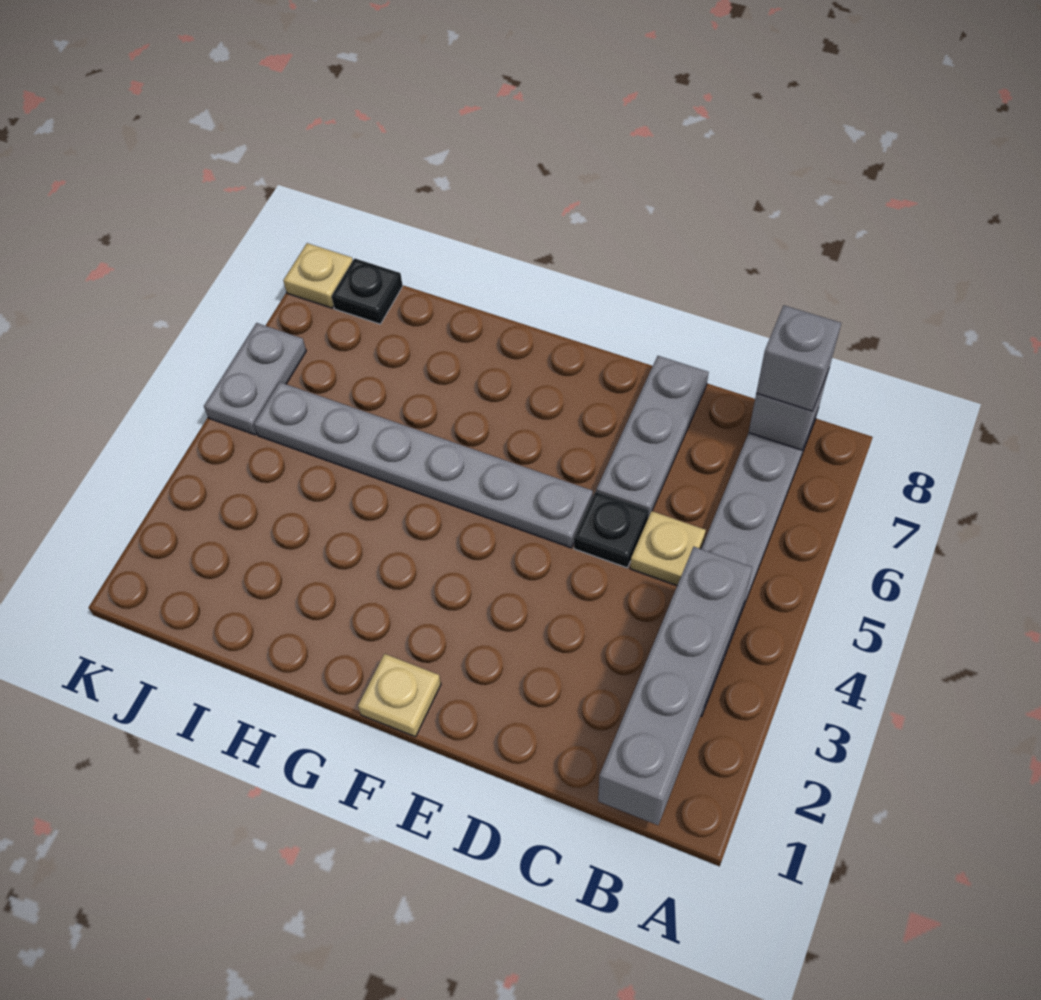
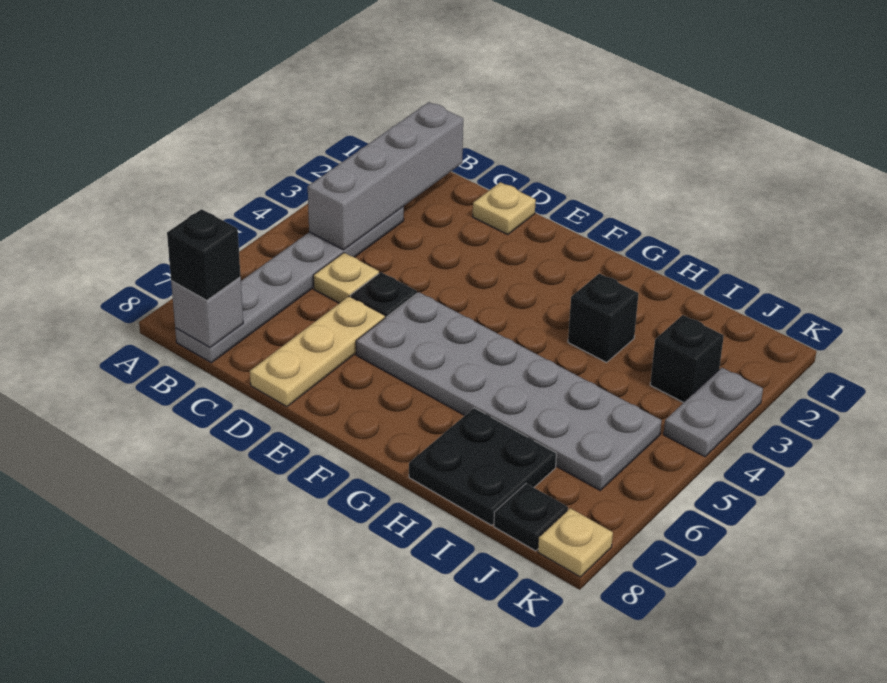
grey 1x1 brick [756,305,841,411] -> black 1x1 brick [167,209,241,300]
grey 1x3 plate [596,356,709,518] -> tan 1x3 plate [250,296,385,407]
grey 1x6 plate [254,382,593,548] -> grey 2x6 plate [356,292,662,490]
tan 1x1 plate [358,654,441,737] -> tan 1x1 plate moved to [473,182,536,235]
none -> black 1x1 brick [568,273,639,362]
none -> black 2x2 plate [409,408,557,525]
none -> black 1x1 brick [650,315,724,403]
grey 1x2 plate [204,323,306,435] -> grey 1x2 plate moved to [664,368,763,457]

